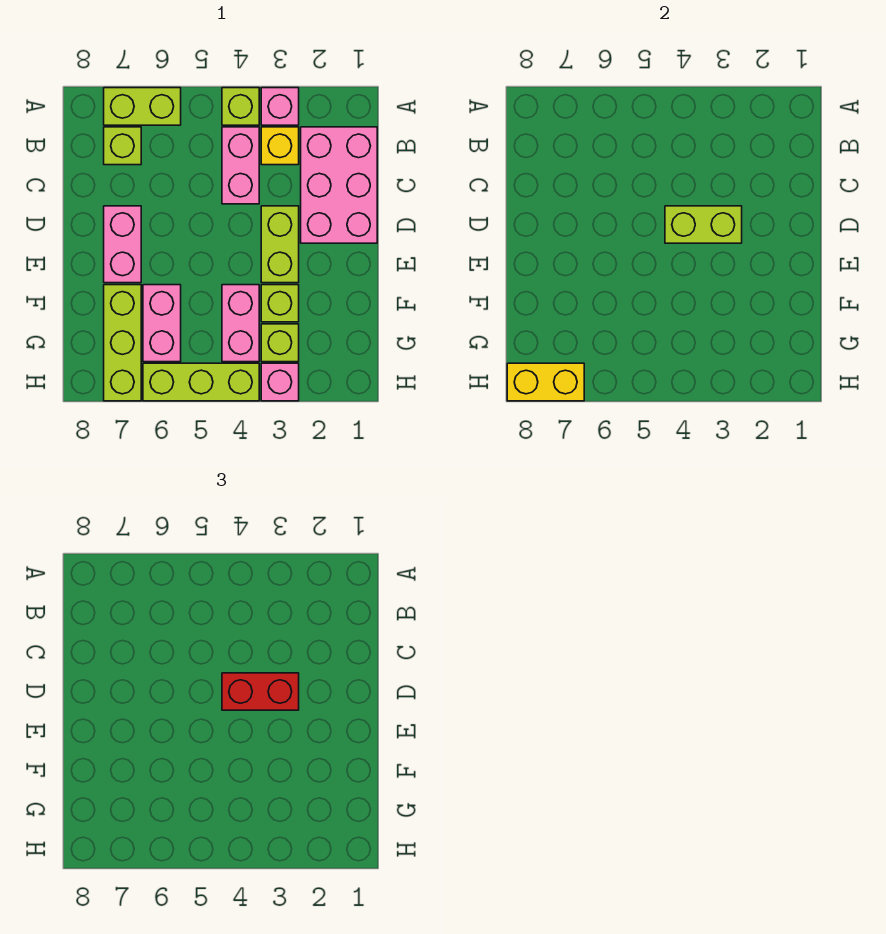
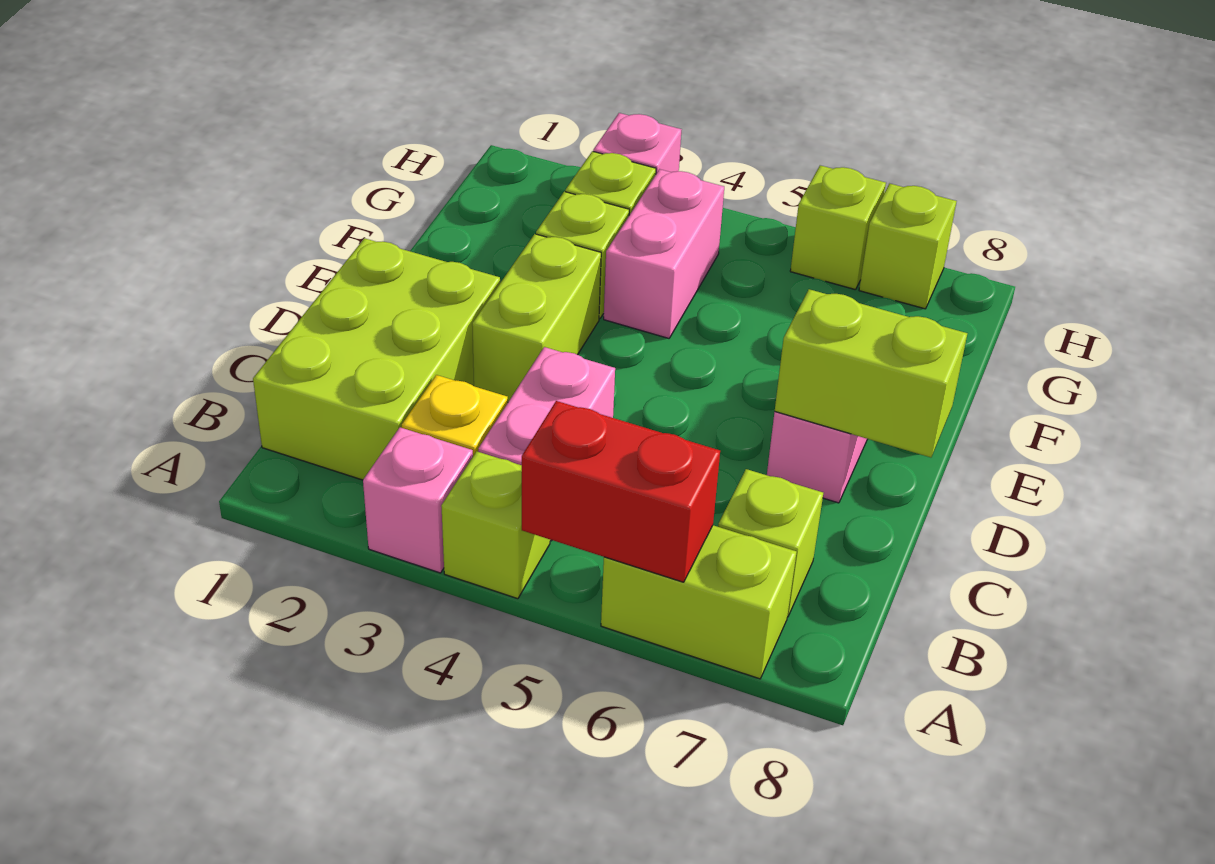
pink 2x3 brick [301,127,377,243] -> lime 2x3 brick [253,238,500,480]
lime 1x2 brick [665,206,742,243] -> lime 1x2 brick moved to [775,289,967,457]
red 1x2 brick [222,673,299,710] -> red 1x2 brick moved to [522,401,720,582]
pink 1x2 brick [143,285,181,362] -> none
lime 1x3 brick [104,285,141,401] -> lime 1x1 brick [859,184,957,309]
lime 1x3 brick [143,363,259,401] -> lime 1x1 brick [790,165,886,290]
yellow 1x2 brick [507,363,584,401] -> none

